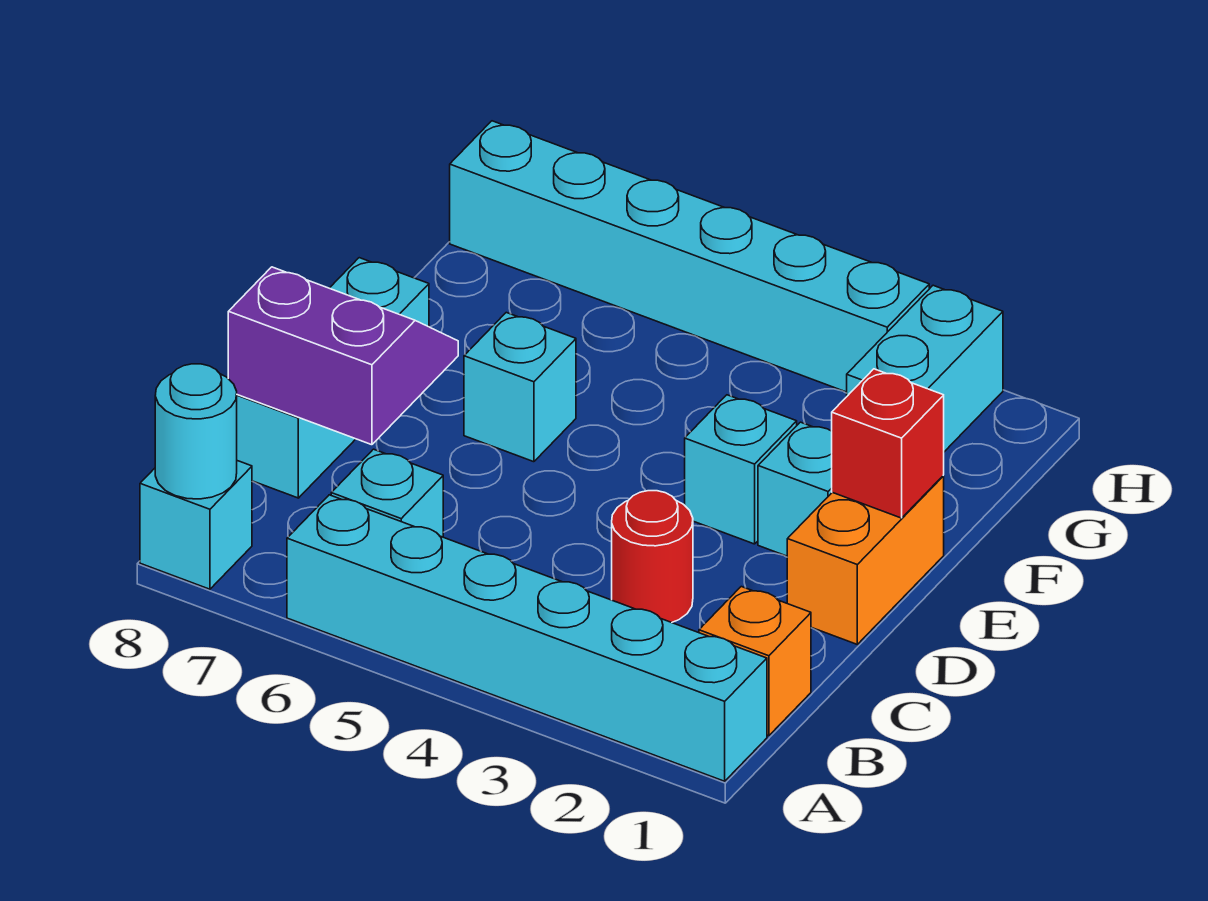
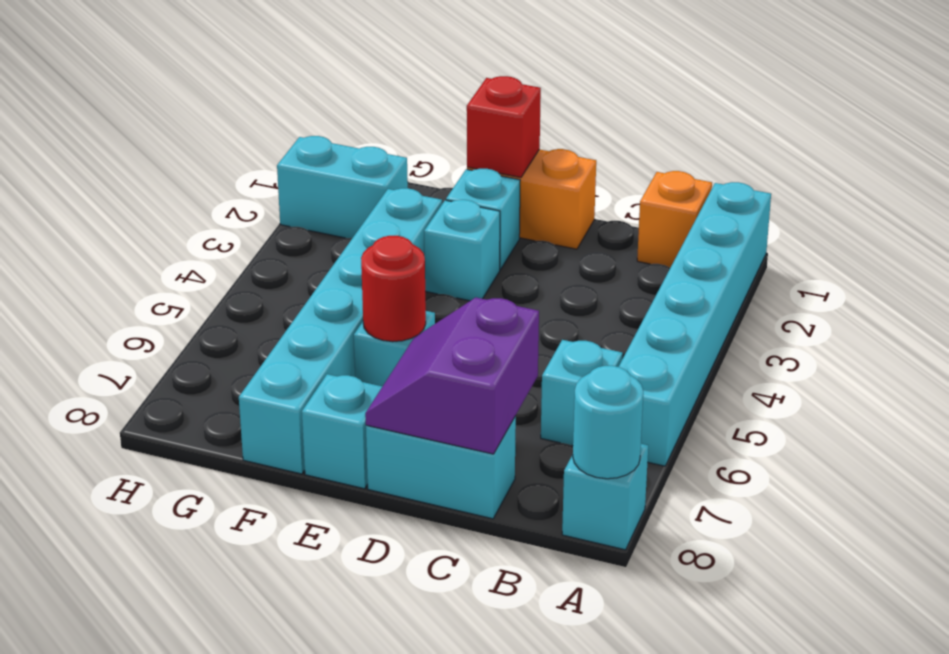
red 1x1 round brick [612,491,693,623] -> red 1x1 round brick moved to [361,236,426,342]
cyan 1x6 brick [450,121,929,392] -> cyan 1x6 brick moved to [239,188,442,474]

